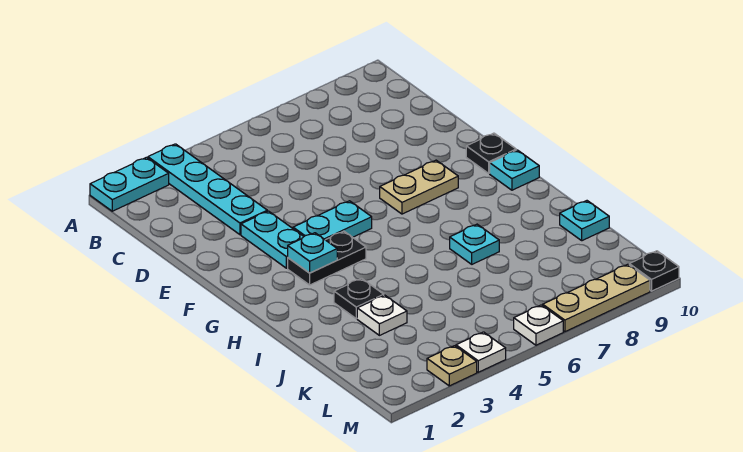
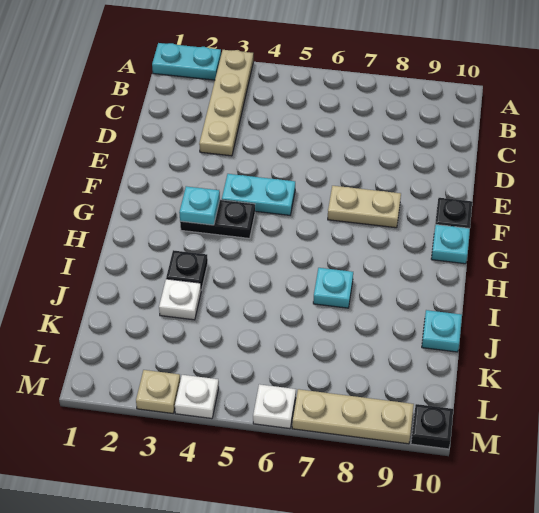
cyan 1x4 plate [148,144,267,235] -> tan 1x4 plate [199,50,253,156]
cyan 1x2 plate [241,211,304,268] -> none

